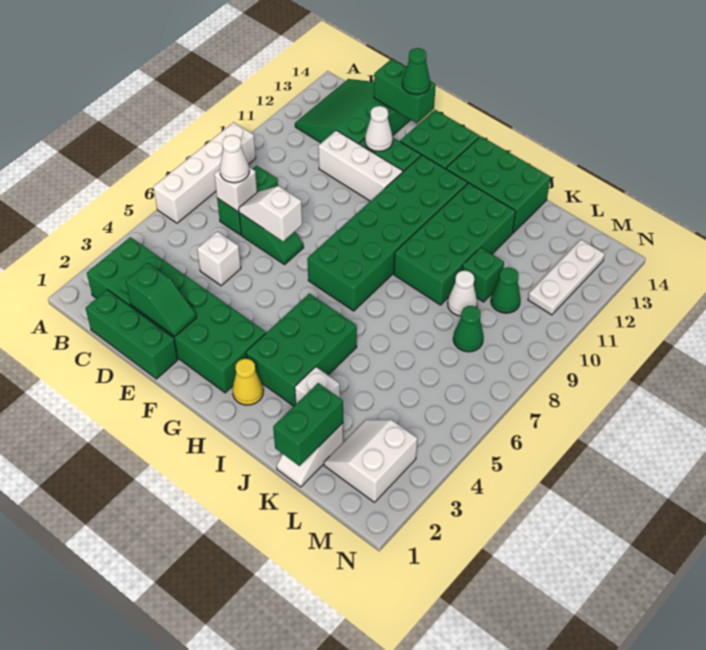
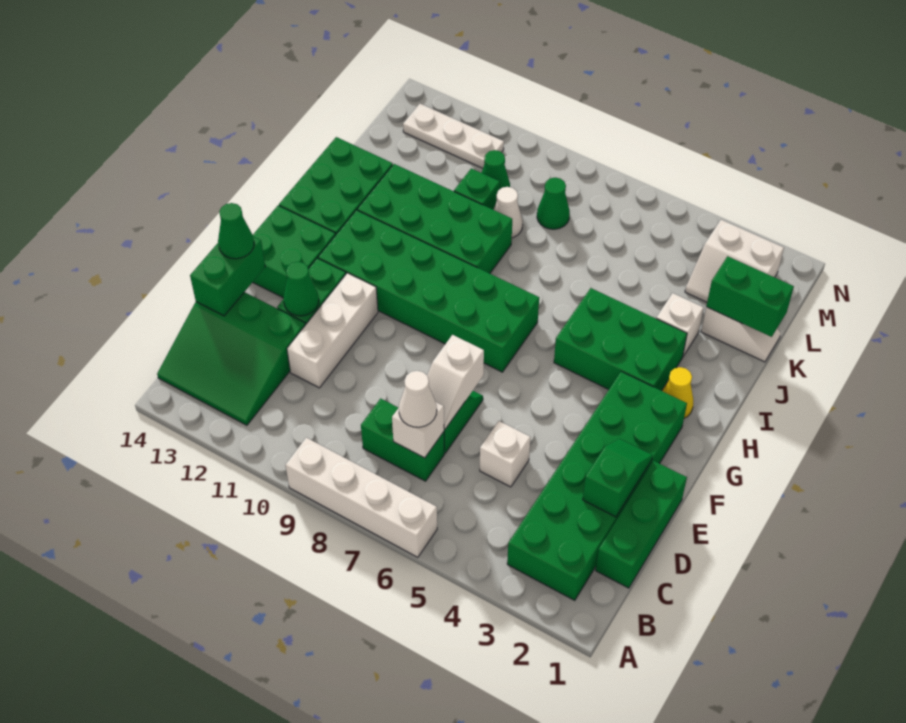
white 1x1 cone [365,106,393,151] -> green 1x1 cone [283,262,319,316]

